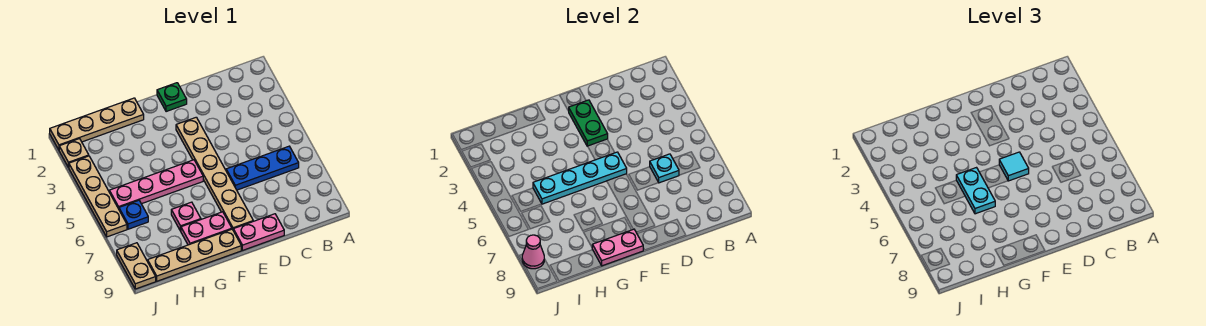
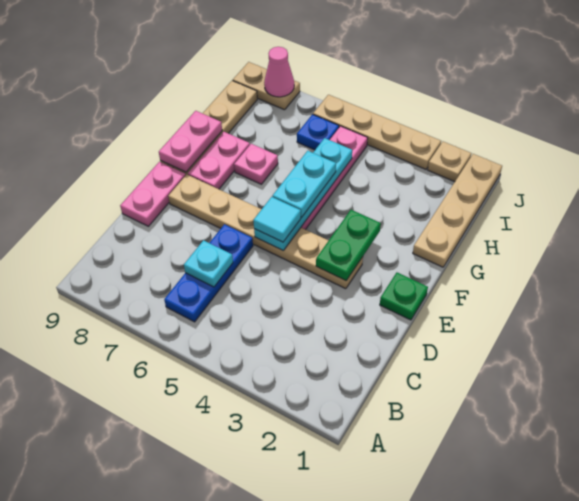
green 1x2 plate [569,100,608,146] -> green 1x2 plate turned to [316,210,381,281]
cyan 1x2 plate [956,168,995,214] -> cyan 1x2 plate turned to [272,151,336,217]

